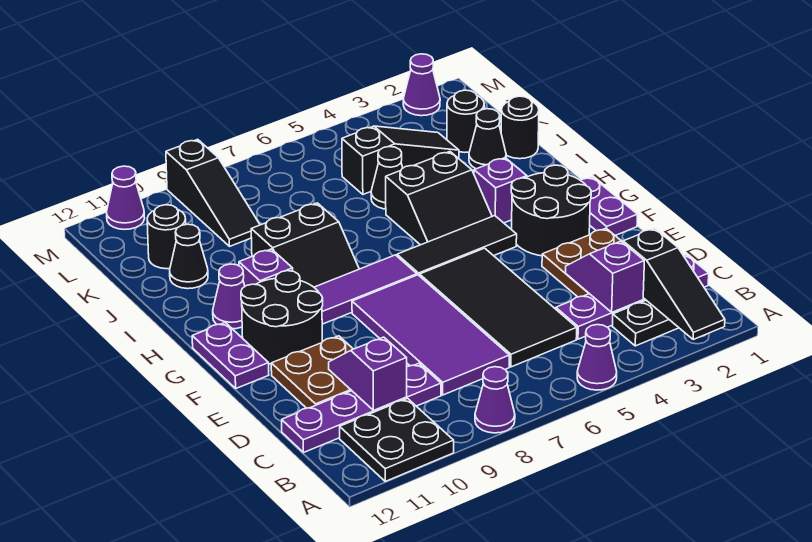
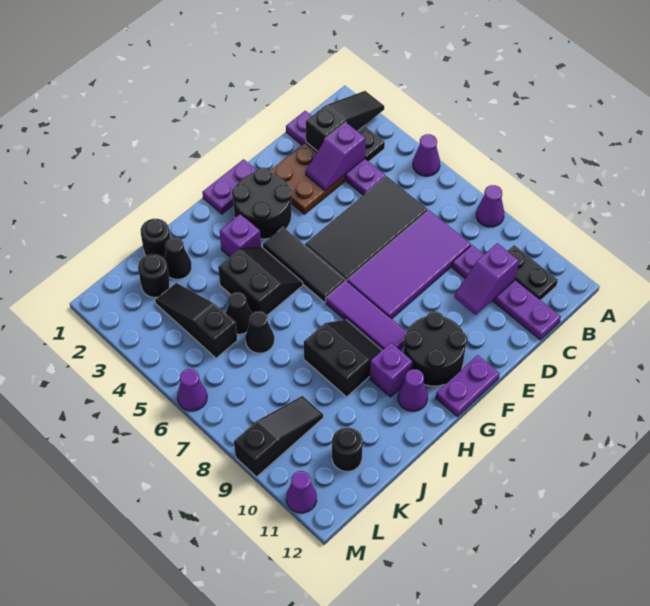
black 2x2 plate [340,399,454,481] -> black 1x2 plate [508,245,558,300]
brown 2x2 plate [271,336,353,408] -> none
black 1x1 cone [170,224,208,289] -> black 1x1 cone moved to [245,311,274,353]
purple 1x1 cone [403,54,440,116] -> purple 1x1 cone moved to [177,369,207,411]

